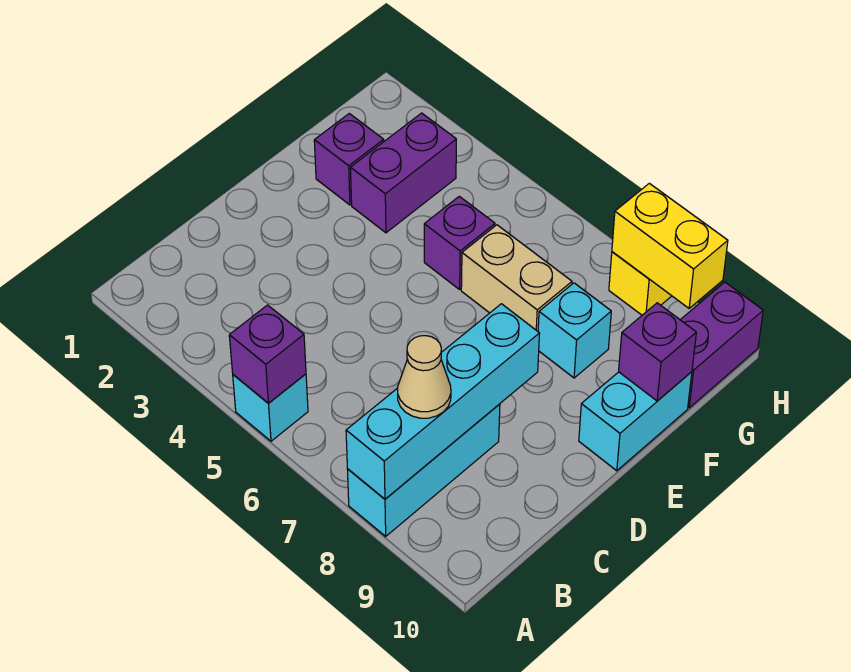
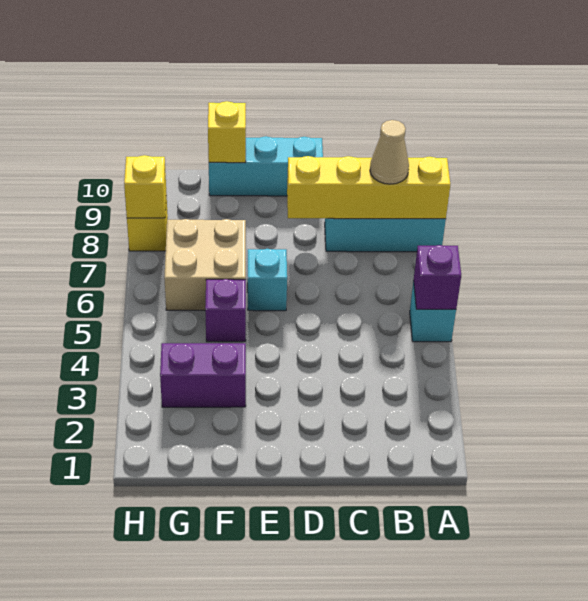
cyan 1x4 brick [346,304,540,499] -> yellow 1x4 brick [287,156,450,219]
cyan 1x2 brick [579,372,692,471] -> cyan 1x3 brick [209,136,323,196]
purple 1x1 brick [314,114,384,205] -> none
tan 1x2 brick [461,225,572,331] -> tan 2x2 brick [164,219,246,310]
cyan 1x1 brick [538,283,611,378] -> cyan 1x1 brick moved to [247,249,287,311]
purple 1x1 brick [619,303,696,401] -> yellow 1x1 brick [208,101,246,163]
purple 1x2 brick [681,282,763,408] -> none
yellow 1x2 brick [612,183,728,308] -> yellow 1x1 brick [124,155,166,218]

